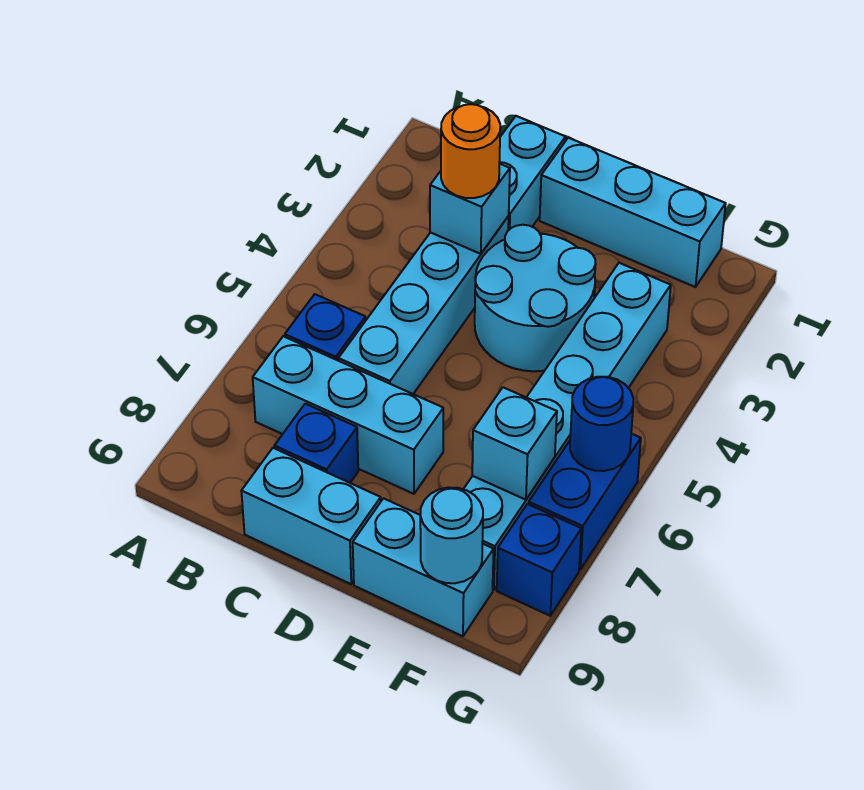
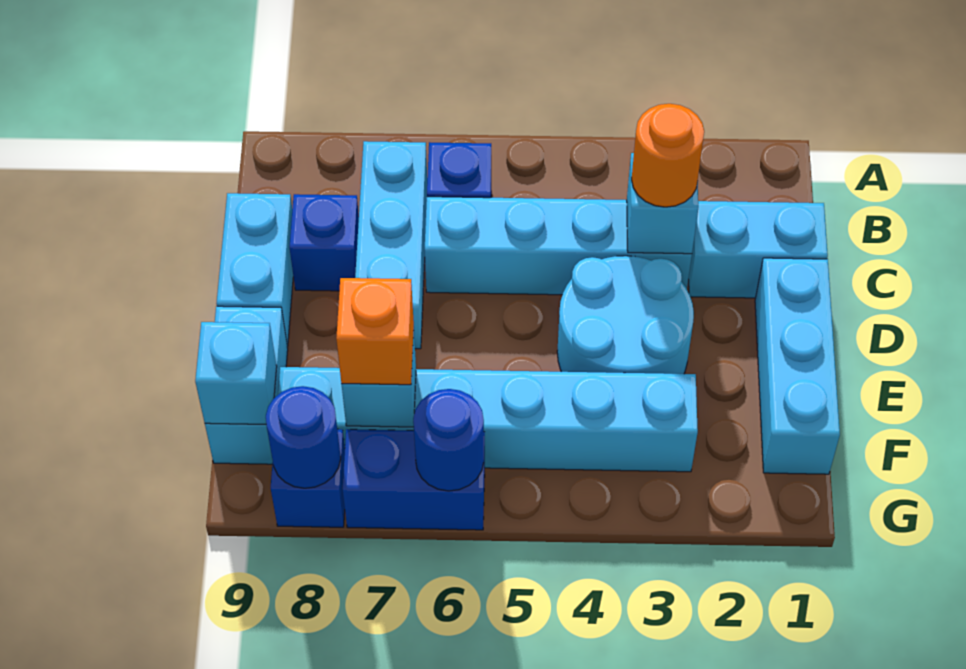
none -> orange 1x1 brick [336,278,414,385]
cyan 1x1 round brick [420,487,483,583] -> cyan 1x1 brick [195,322,277,424]
none -> blue 1x1 round brick [266,386,341,488]

